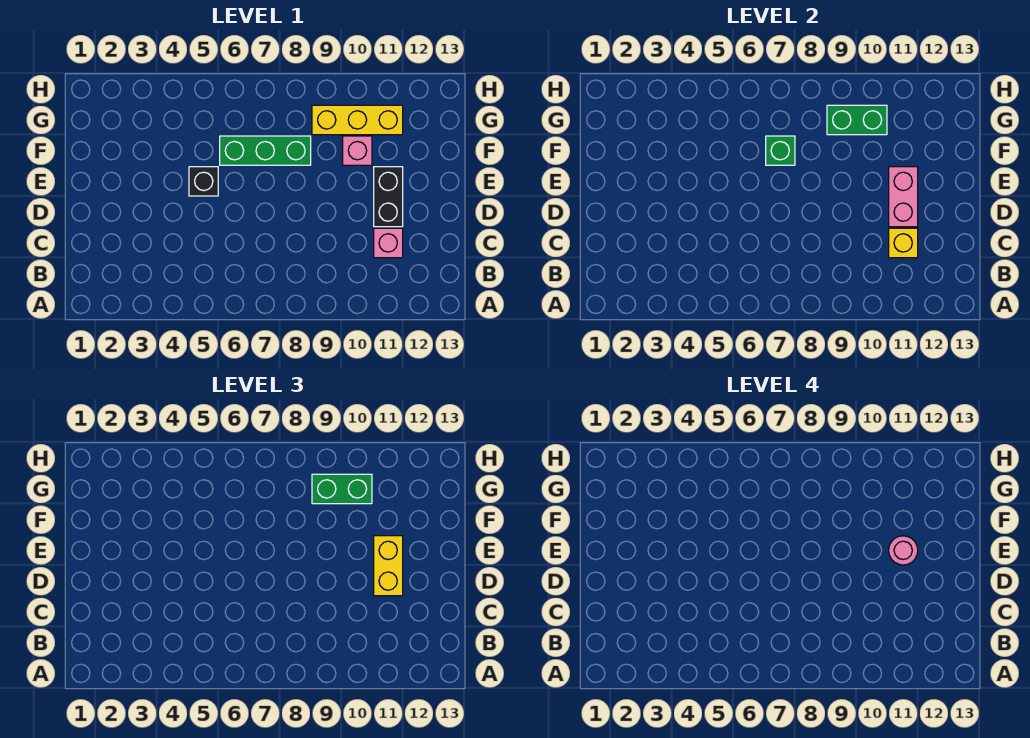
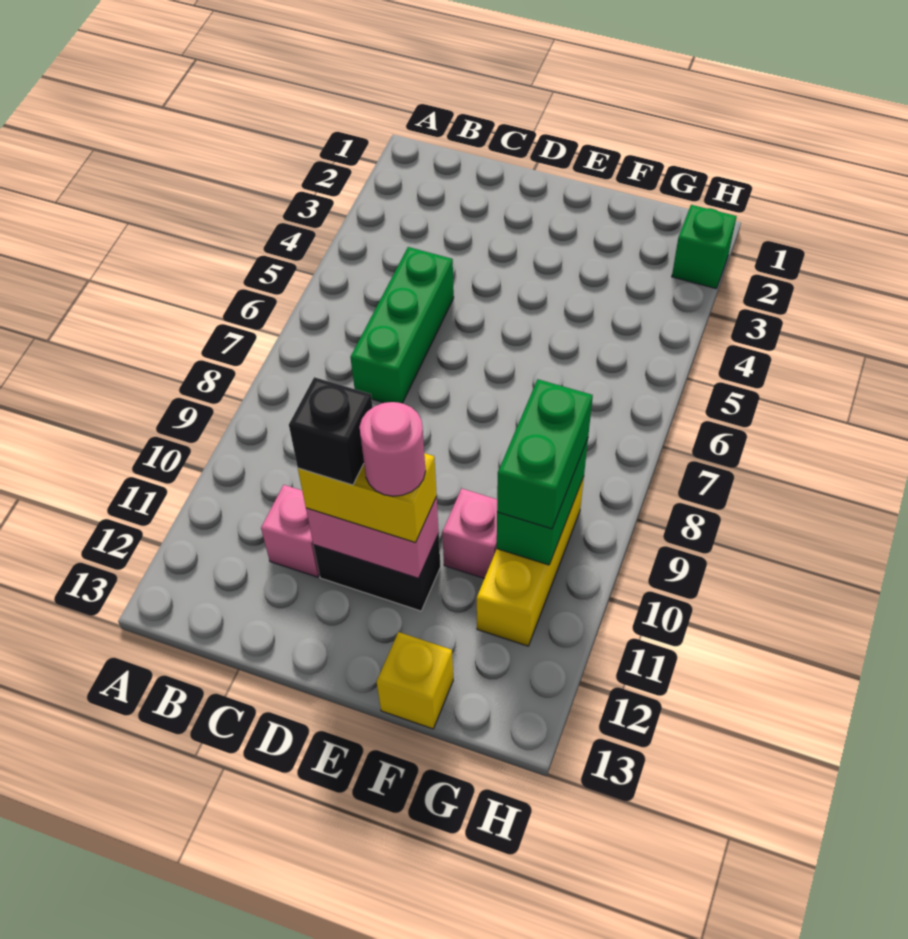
yellow 1x1 brick [889,228,918,258] -> yellow 1x1 brick moved to [377,632,453,729]
black 1x1 brick [189,167,218,196] -> black 1x1 brick moved to [289,377,373,485]
green 1x3 brick [220,136,311,165] -> green 1x3 brick moved to [350,247,454,403]
green 1x1 brick [766,136,795,165] -> green 1x1 brick moved to [672,205,737,288]

